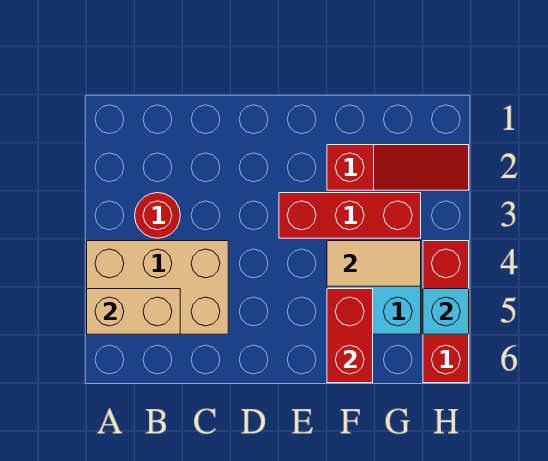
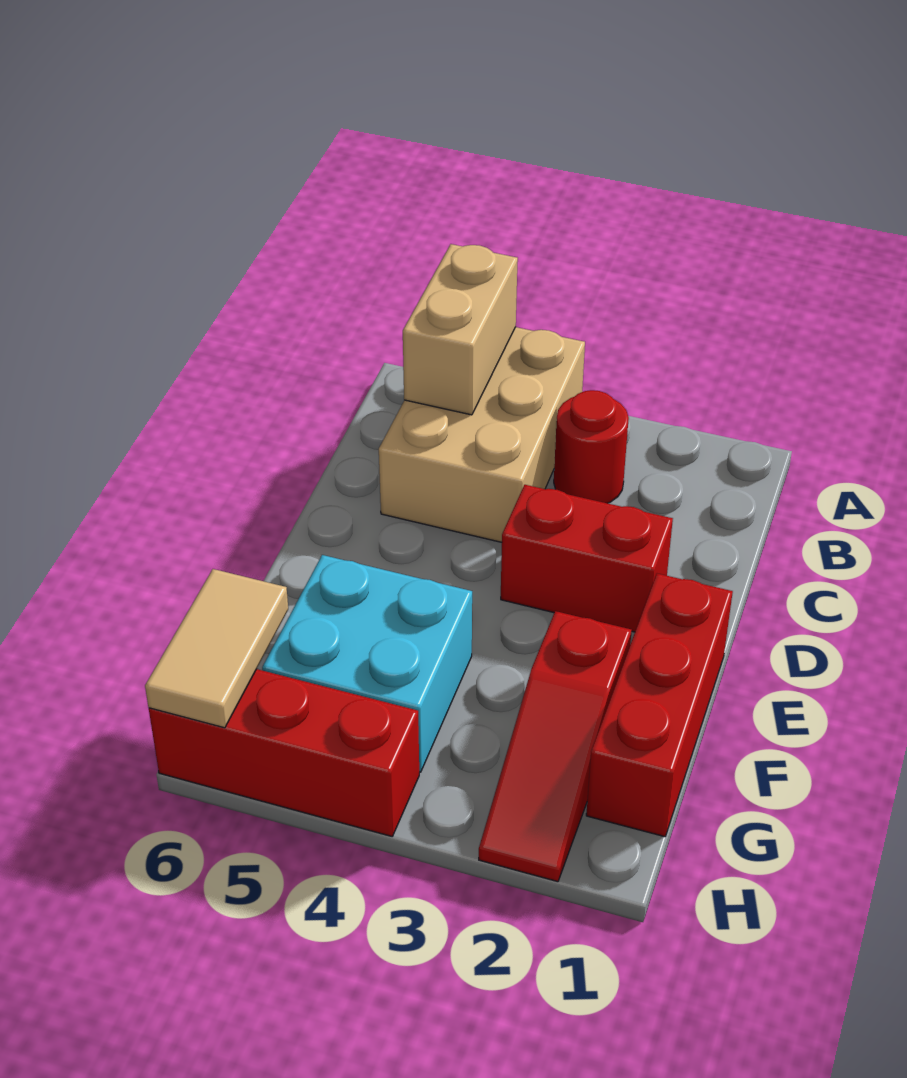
red 1x3 brick [279,193,421,238] -> red 1x3 brick moved to [586,574,733,837]
tan 1x2 tile [327,241,421,286] -> tan 1x2 tile moved to [145,569,288,728]
red 1x2 brick [327,289,373,383] -> red 1x2 brick moved to [501,485,673,632]
cyan 1x1 brick [423,289,469,334] -> none

